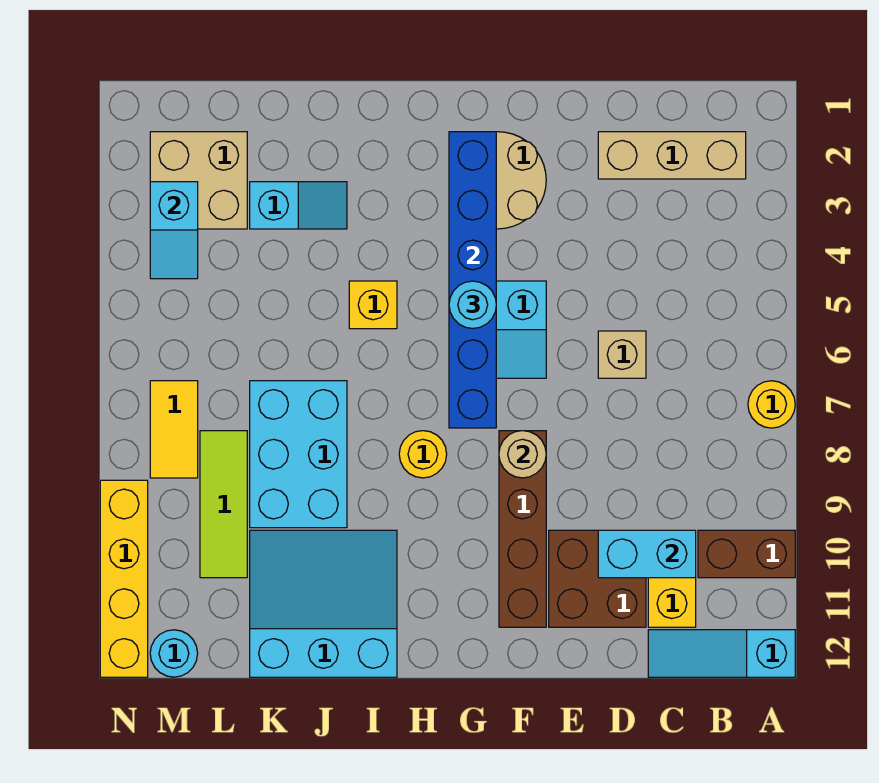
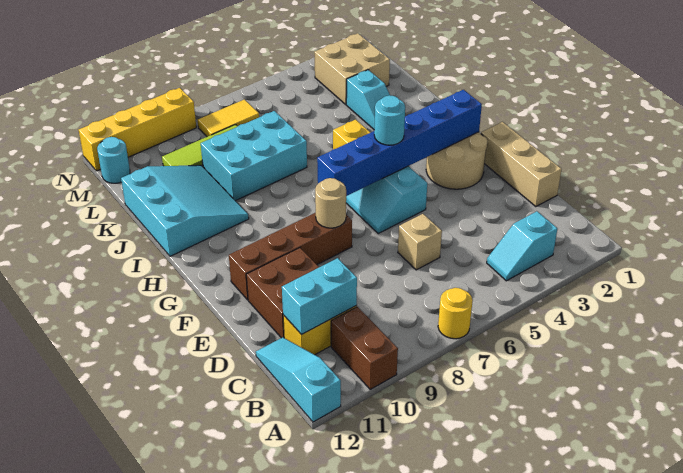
tan 1x3 brick [598,132,746,179] -> tan 1x3 brick moved to [481,122,561,207]
cyan 1x2 brick [598,530,696,578] -> cyan 1x2 brick turned to [282,258,357,335]
yellow 1x1 round brick [399,431,447,478] -> none
cyan 1x2 slope [150,182,198,279] -> cyan 1x2 slope moved to [487,211,557,281]

